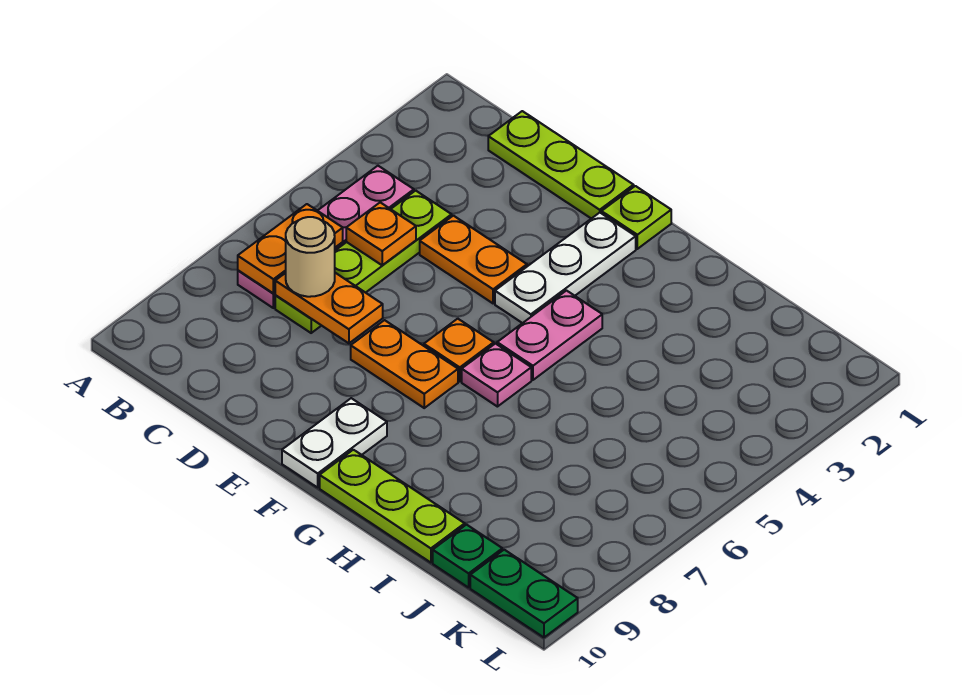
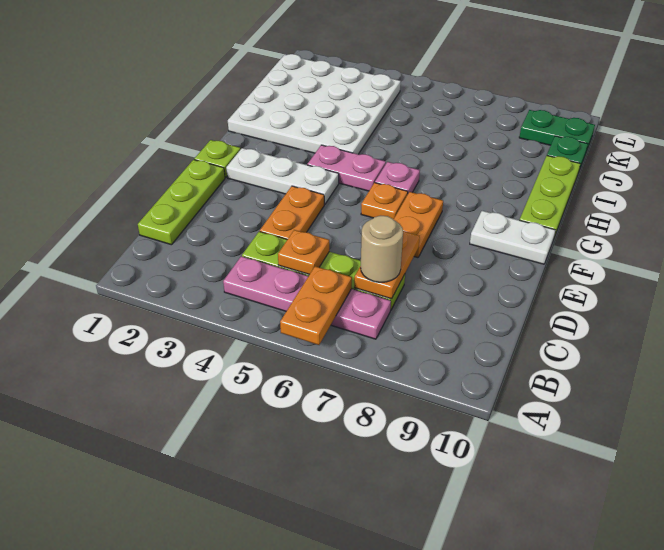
orange 1x2 plate [238,204,343,293] -> orange 1x2 plate turned to [280,266,352,345]
none -> white 4x4 plate [228,54,401,154]
green 1x2 plate [470,550,578,637] -> green 1x2 plate turned to [519,110,595,151]

